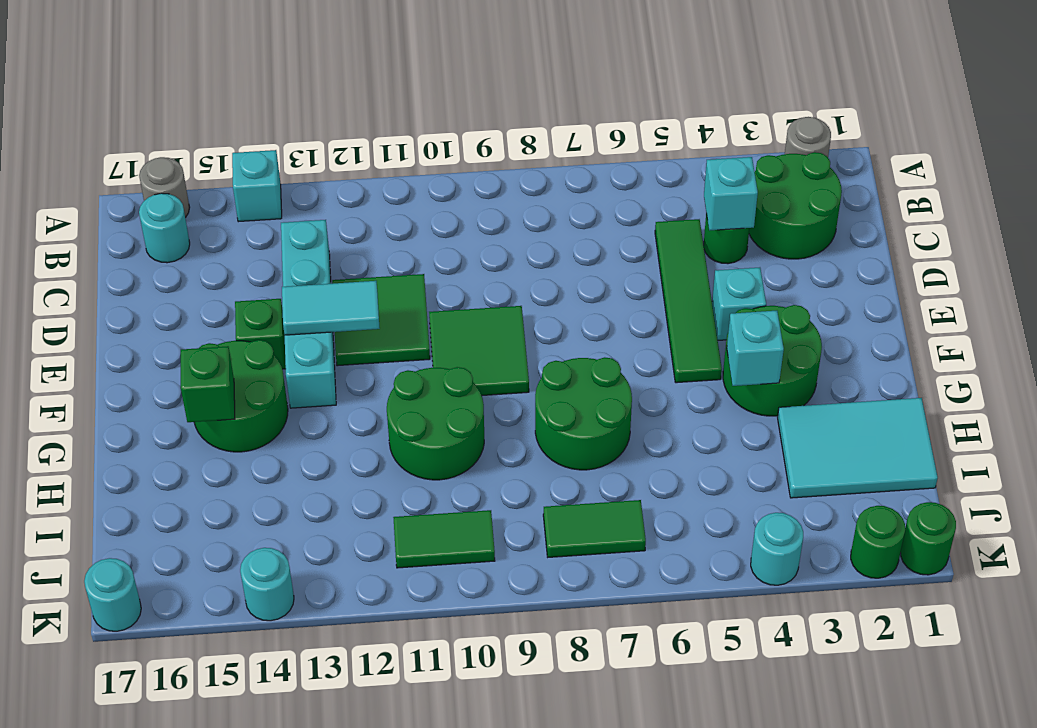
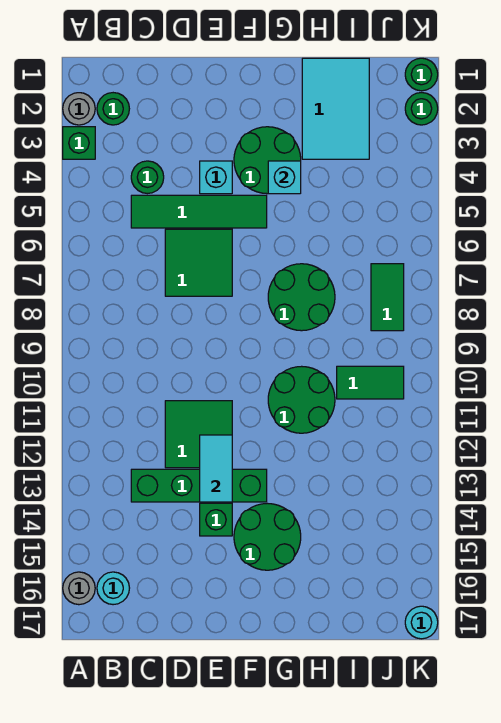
cyan 1x1 brick [232,150,282,222] -> none
green 2x2 round brick [749,152,842,259] -> green 1x1 round brick [97,93,129,125]
cyan 1x1 brick [704,157,758,231] -> none
cyan 1x4 brick [281,220,336,408] -> green 1x4 brick [131,469,267,502]
green 2x2 tile [429,306,529,396] -> green 2x2 tile moved to [165,229,232,296]
green 1x1 brick [181,346,235,422] -> green 1x1 brick moved to [63,127,95,159]
green 1x2 tile [393,510,495,568] -> green 1x2 tile turned to [337,366,404,399]
cyan 1x1 round brick [751,513,803,585] -> none
cyan 1x1 round brick [240,548,294,621] -> none

